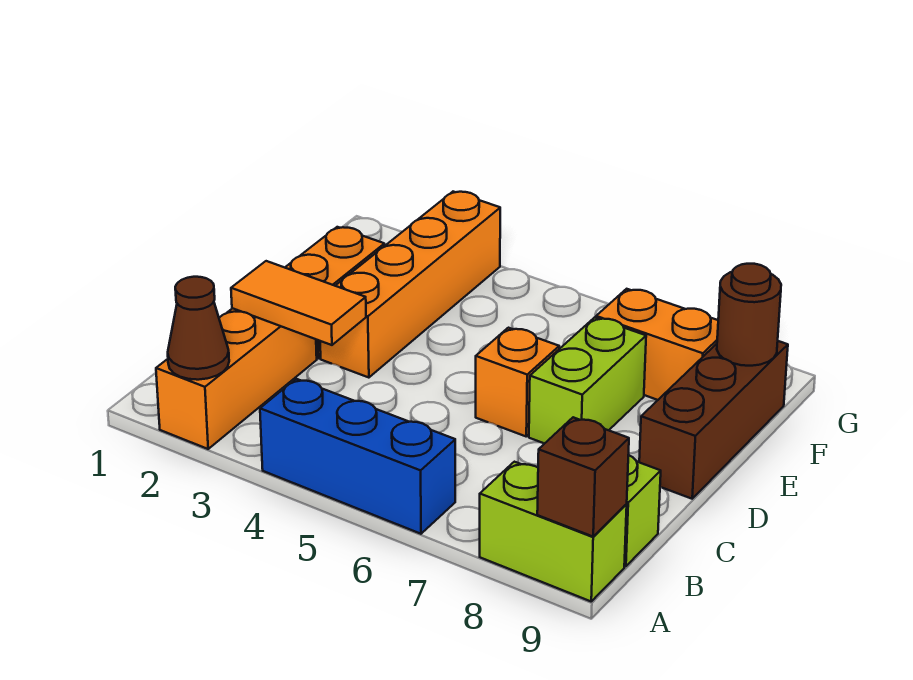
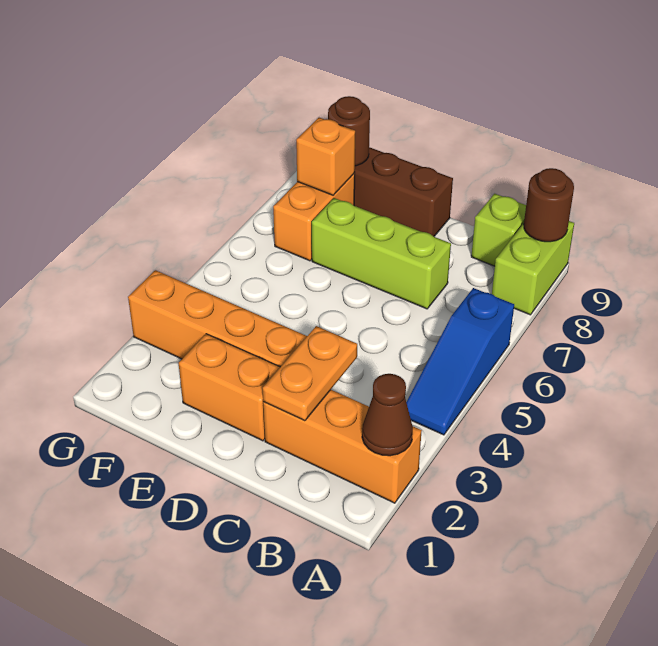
blue 1x3 brick [260,379,455,534] -> blue 1x3 slope [406,288,514,435]
brown 1x1 brick [537,417,629,536] -> brown 1x1 round brick [524,168,574,242]
orange 1x2 tile [231,261,366,345] -> orange 1x2 plate [263,326,357,421]
orange 1x1 brick [476,328,559,436] -> orange 1x1 brick moved to [296,118,355,195]
lime 1x2 brick [529,317,646,443] -> lime 1x3 brick [312,198,451,309]

